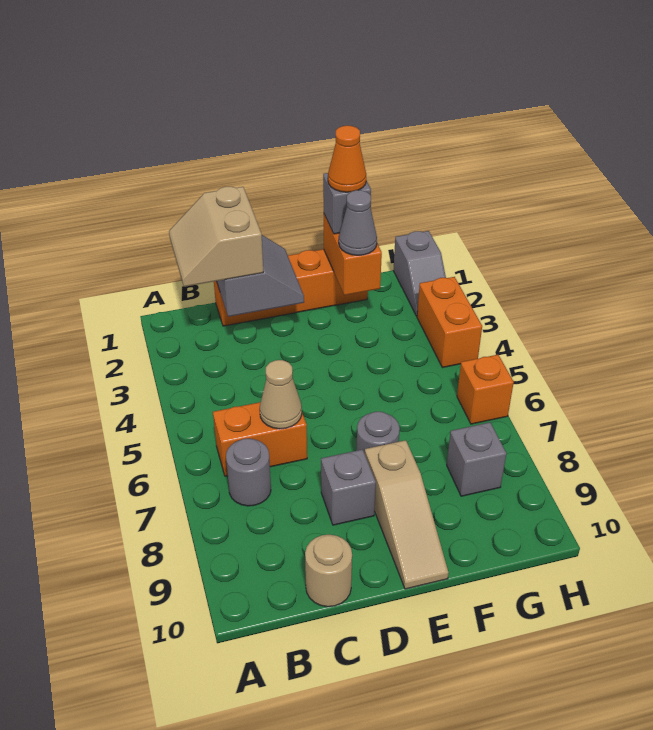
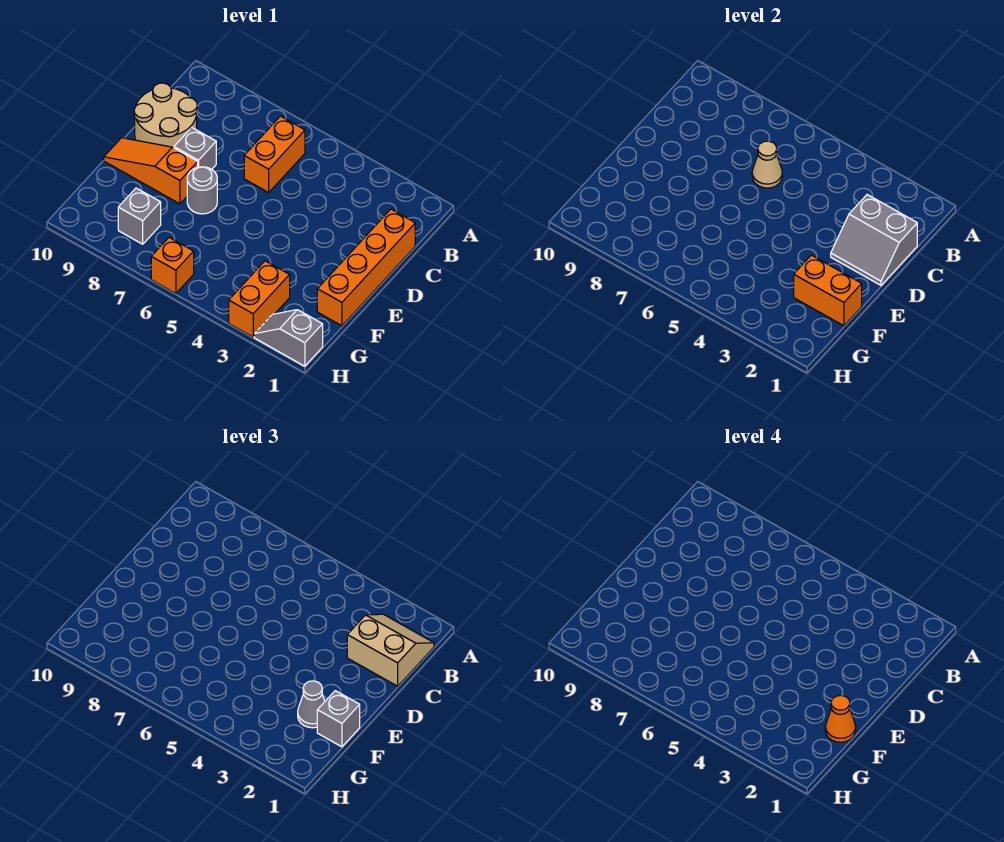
grey 1x1 round brick [226,439,271,506] -> none
tan 1x1 round brick [305,535,352,607] -> tan 2x2 round brick [134,83,197,148]
tan 1x3 slope [365,440,449,589] -> orange 1x3 slope [104,138,198,204]
orange 1x2 brick [417,277,482,368] -> orange 1x2 brick turned to [229,261,290,337]

